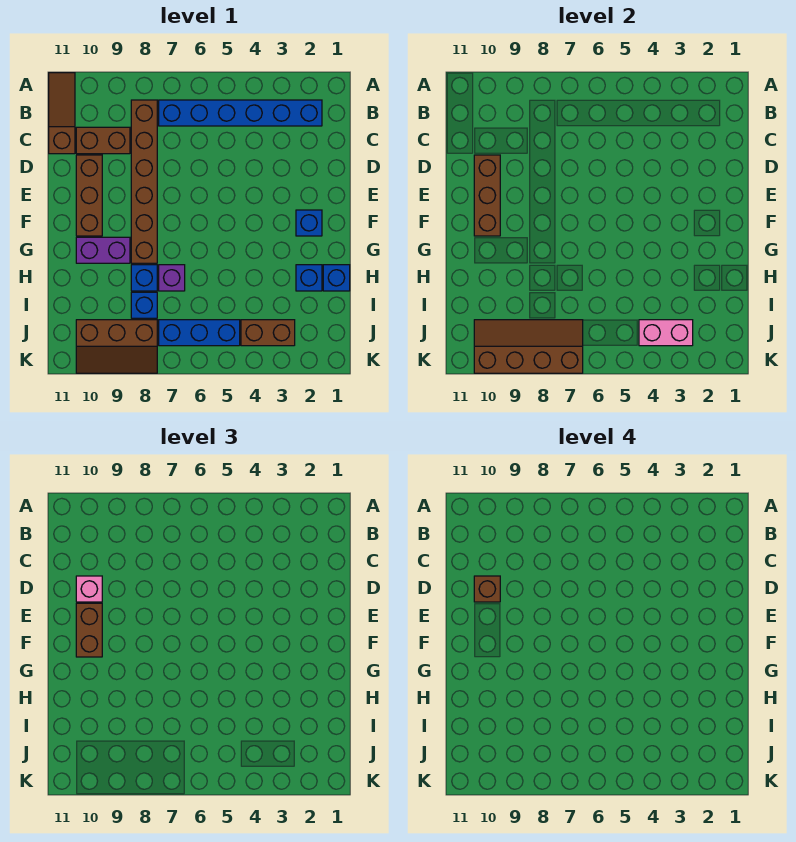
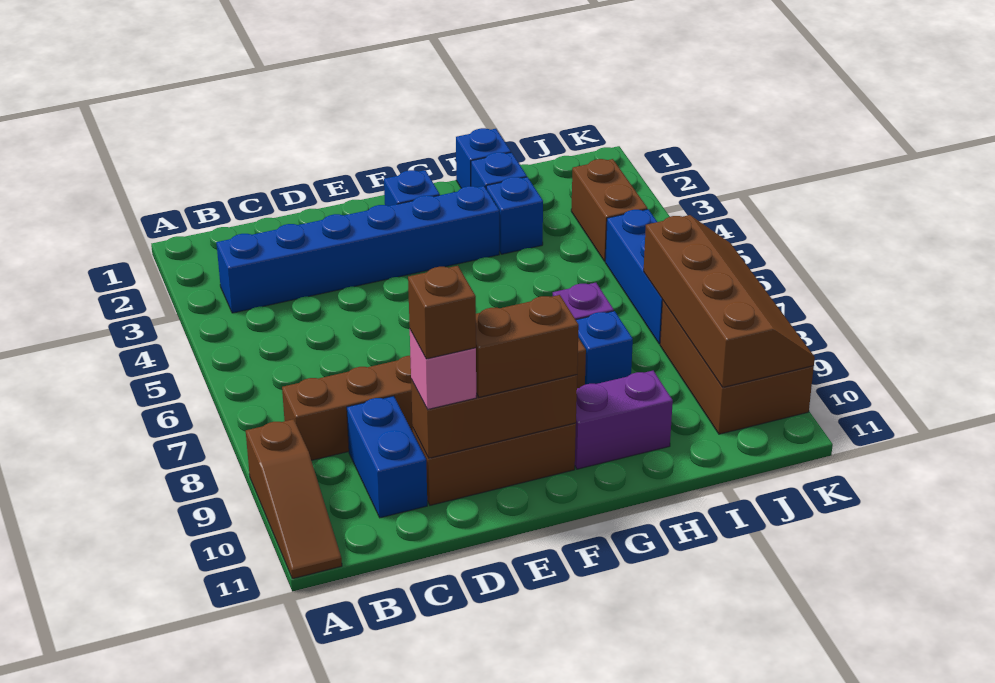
brown 1x3 slope [49,73,75,154] -> brown 1x3 slope turned to [246,419,342,579]
blue 1x6 brick [159,100,322,126] -> blue 1x6 brick turned to [216,186,499,313]
brown 1x2 brick [76,127,130,154] -> blue 1x2 brick [347,396,427,518]
purple 1x2 brick [76,237,130,263] -> purple 1x2 brick turned to [575,371,673,469]
blue 1x1 brick [131,292,157,318] -> blue 1x1 brick moved to [486,177,543,254]
pink 1x2 brick [639,320,693,346] -> none
brown 2x4 slope [474,320,583,373] -> brown 2x4 slope turned to [644,215,815,387]
brown 2x3 slope [76,320,157,373] -> brown 2x3 brick [660,301,814,434]

